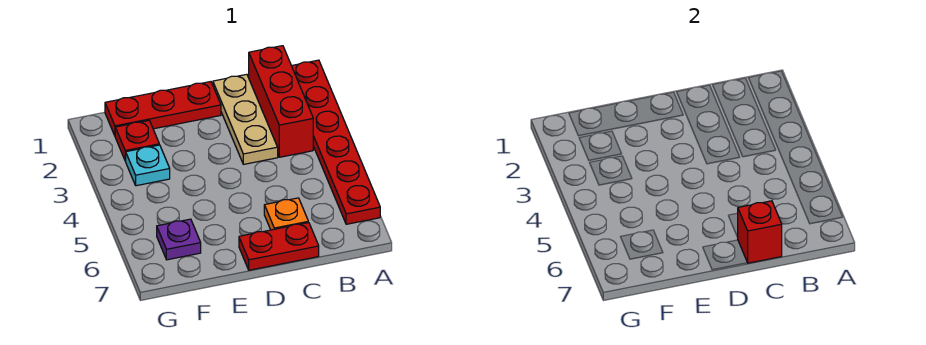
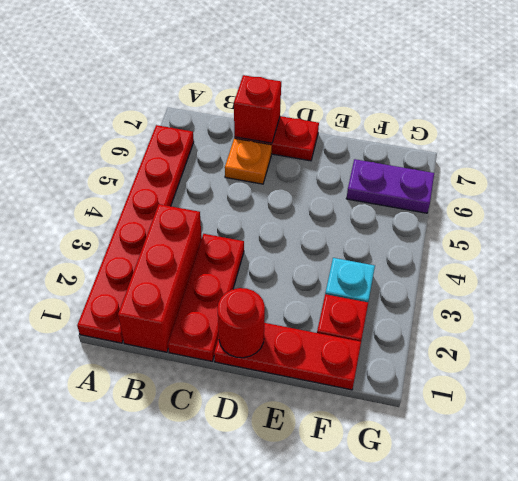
tan 1x3 plate [213,74,278,164] -> red 1x3 plate [168,234,244,361]
none -> red 1x1 round brick [217,288,265,358]
purple 1x1 plate [157,219,201,260] -> purple 1x2 plate [346,159,434,213]

